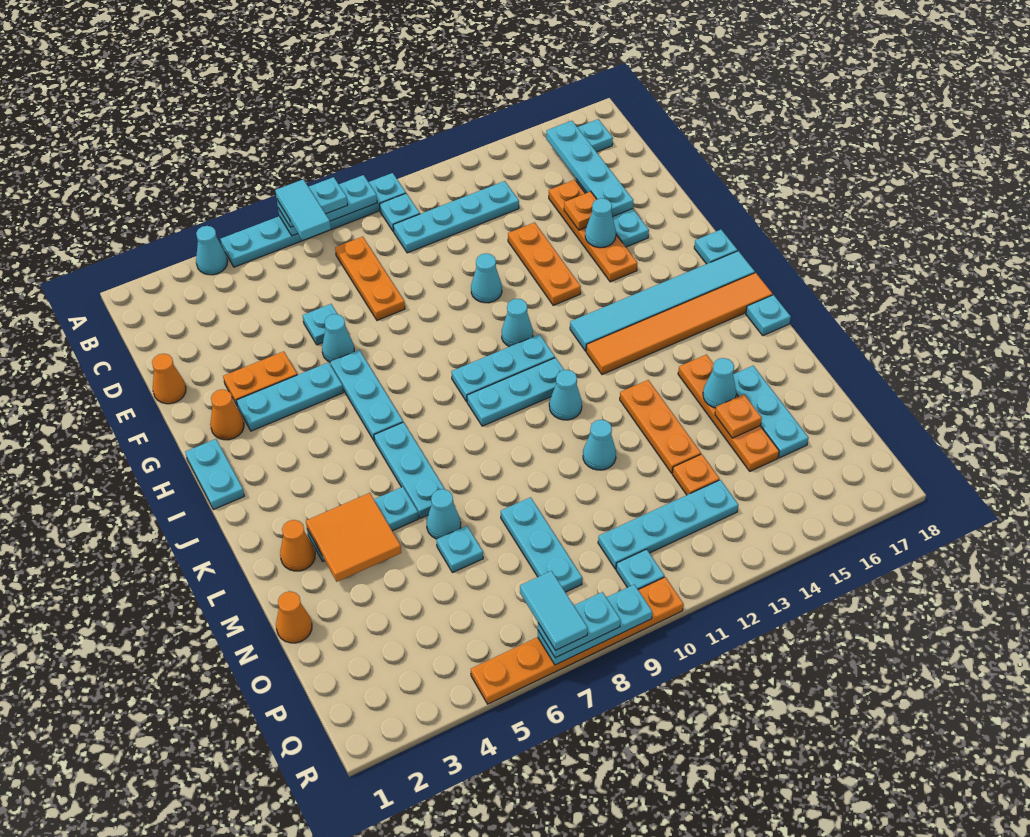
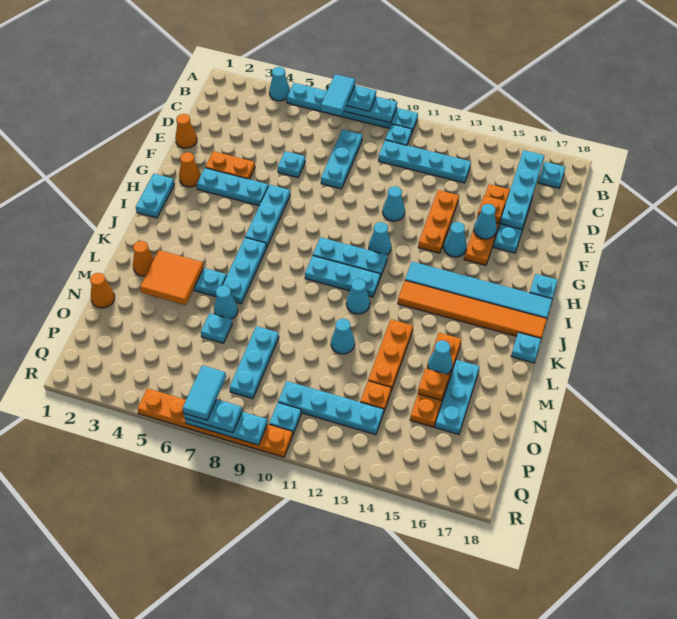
orange 1x3 plate [335,237,405,320] -> cyan 1x3 plate [321,129,362,189]
cyan 1x1 cone [322,314,354,362] -> cyan 1x1 cone moved to [444,222,467,257]

